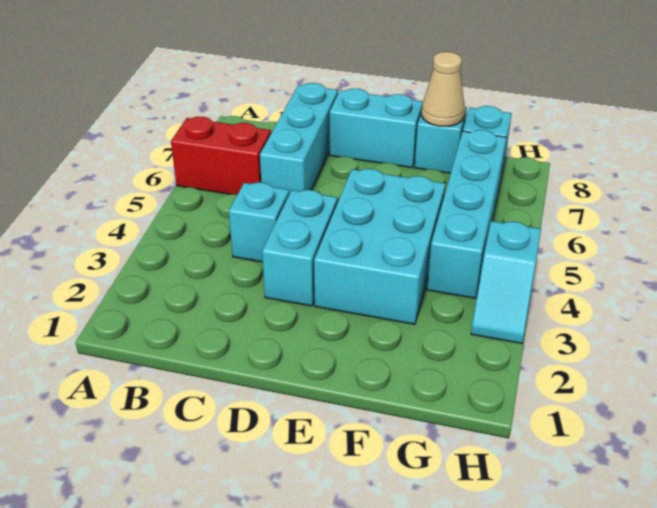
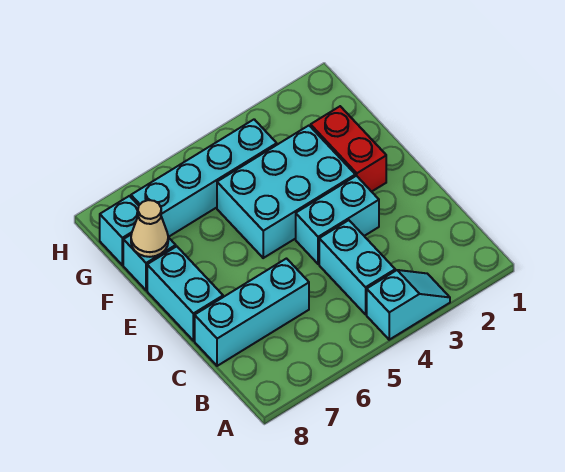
red 1x2 brick [171,117,271,195] -> red 1x2 brick moved to [311,106,386,192]
cyan 1x1 brick [229,182,289,262] -> cyan 1x2 brick [319,220,395,314]
cyan 1x2 slope [471,221,541,343] -> cyan 1x2 slope moved to [367,270,450,340]

